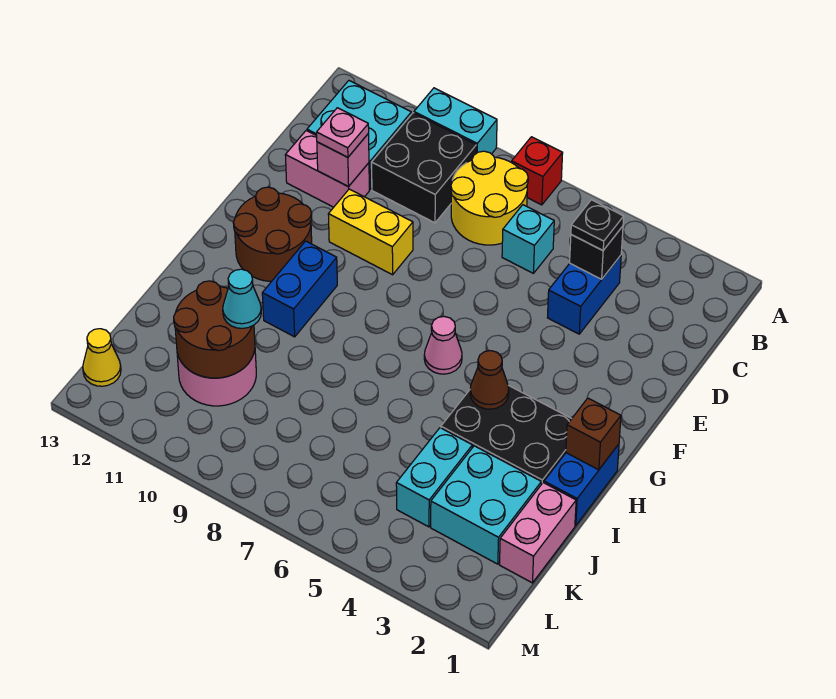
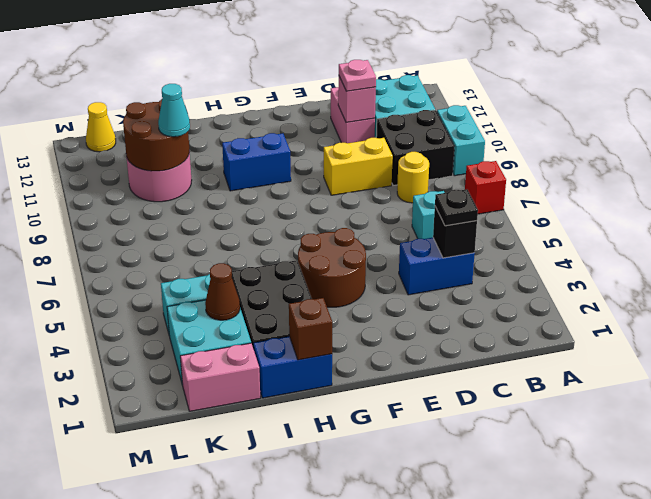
yellow 2x2 round brick [451,151,528,245] -> yellow 1x1 round brick [397,152,429,203]
yellow 1x2 brick [328,189,413,275] -> yellow 1x2 brick turned to [324,138,393,195]
brown 2x2 round brick [233,187,312,281] -> brown 2x2 round brick moved to [298,228,366,307]
pink 1x1 cone [424,317,462,374] -> none
brown 1x1 cone [470,351,509,409] -> brown 1x1 cone moved to [205,263,240,320]

